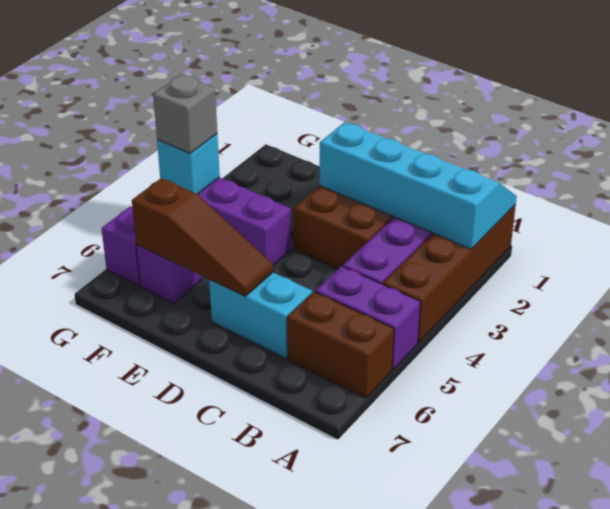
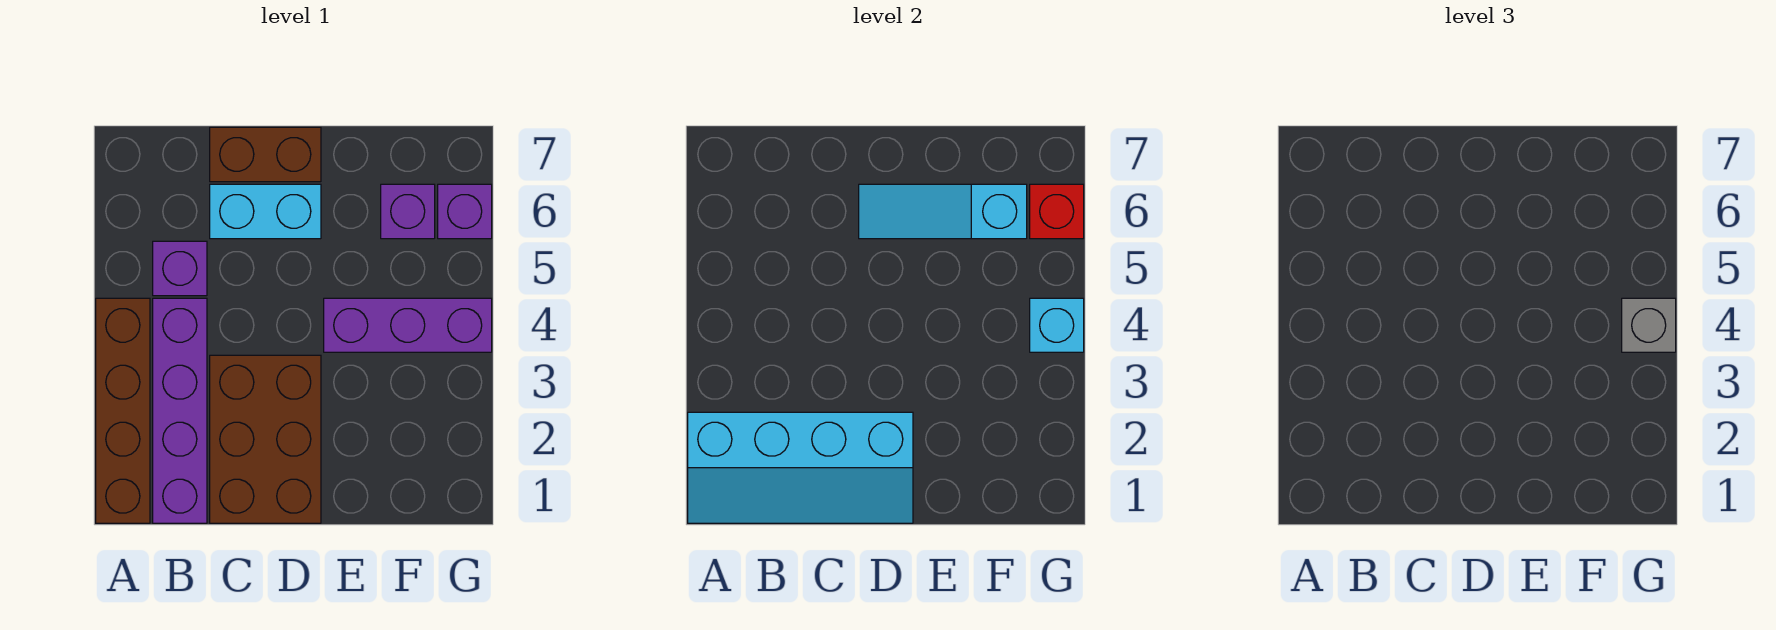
purple 1x2 brick [315,266,420,370] -> purple 1x1 brick [153,241,207,296]
brown 1x2 brick [287,292,394,398] -> brown 1x2 brick moved to [210,127,321,182]
brown 1x3 slope [132,178,273,296] -> cyan 1x3 slope [859,184,1027,239]
none -> red 1x1 brick [1030,184,1084,239]

